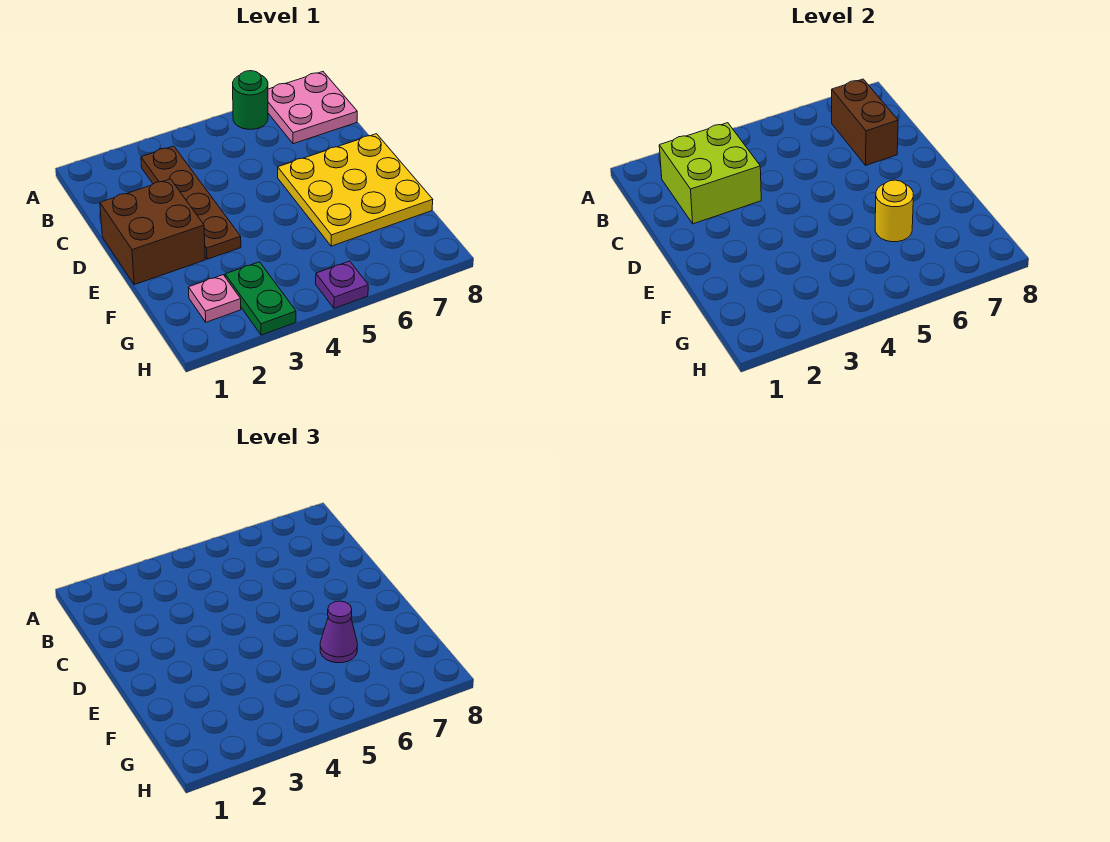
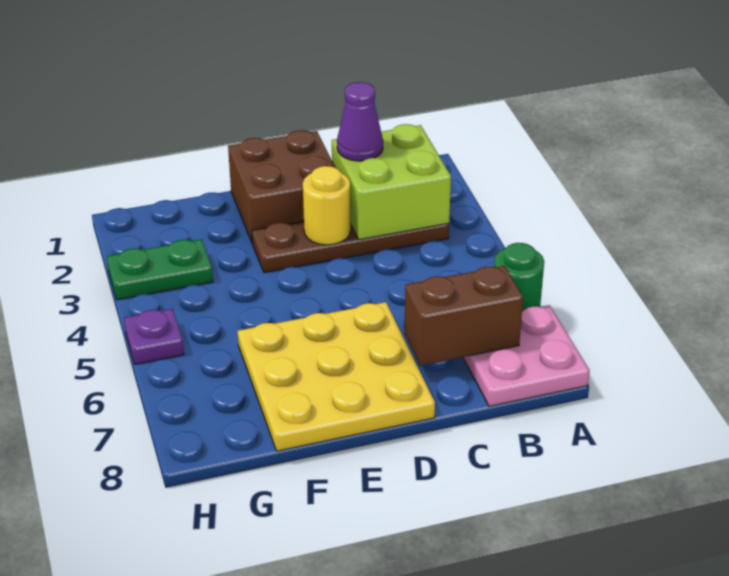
yellow 1x1 round brick [875,180,913,242] -> yellow 1x1 round brick moved to [303,166,351,245]
purple 1x1 cone [320,601,357,663] -> purple 1x1 cone moved to [337,82,383,161]
pink 1x1 plate [188,275,241,322] -> none

